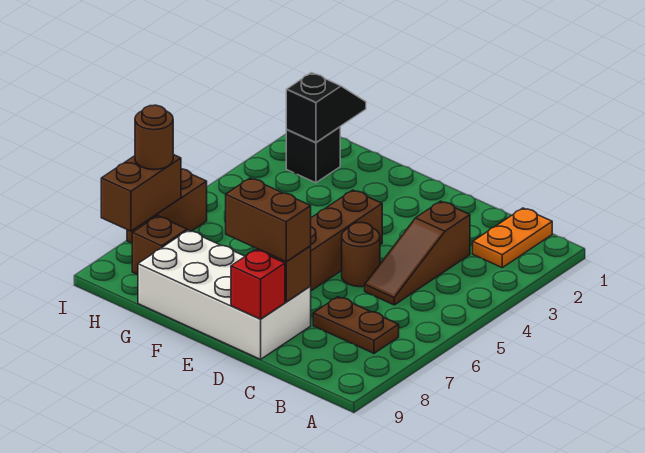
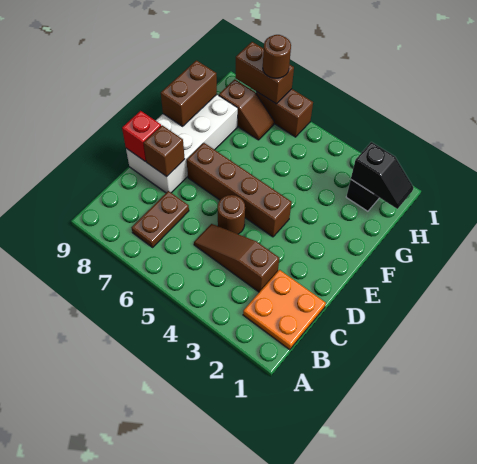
orange 1x2 plate [473,208,552,268] -> orange 2x2 plate [243,270,326,350]
brown 1x2 brick [226,178,311,261] -> brown 1x2 brick moved to [161,60,217,126]

